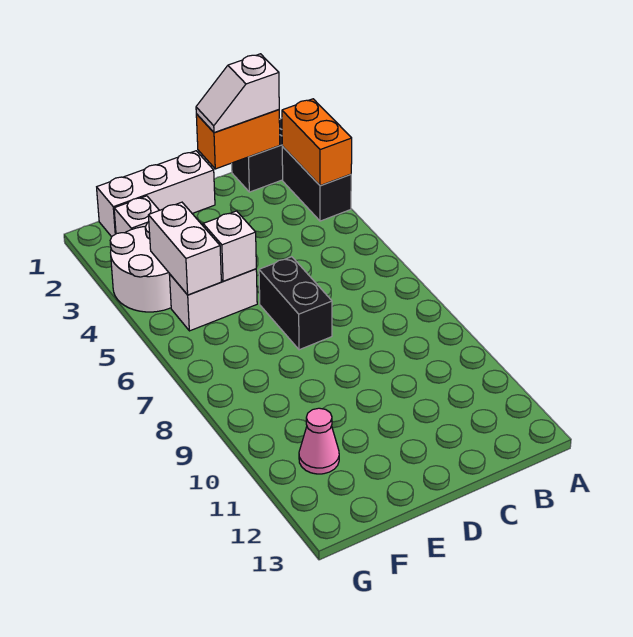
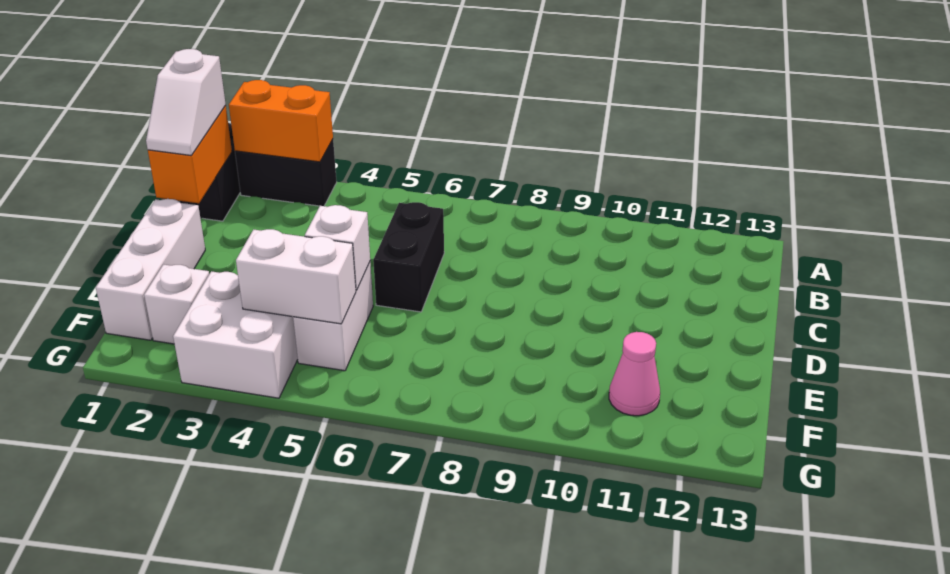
black 1x2 brick [259,257,332,350] -> black 1x2 brick turned to [373,202,444,312]
white 2x2 round brick [110,223,171,312] -> white 2x2 brick [173,271,298,398]

